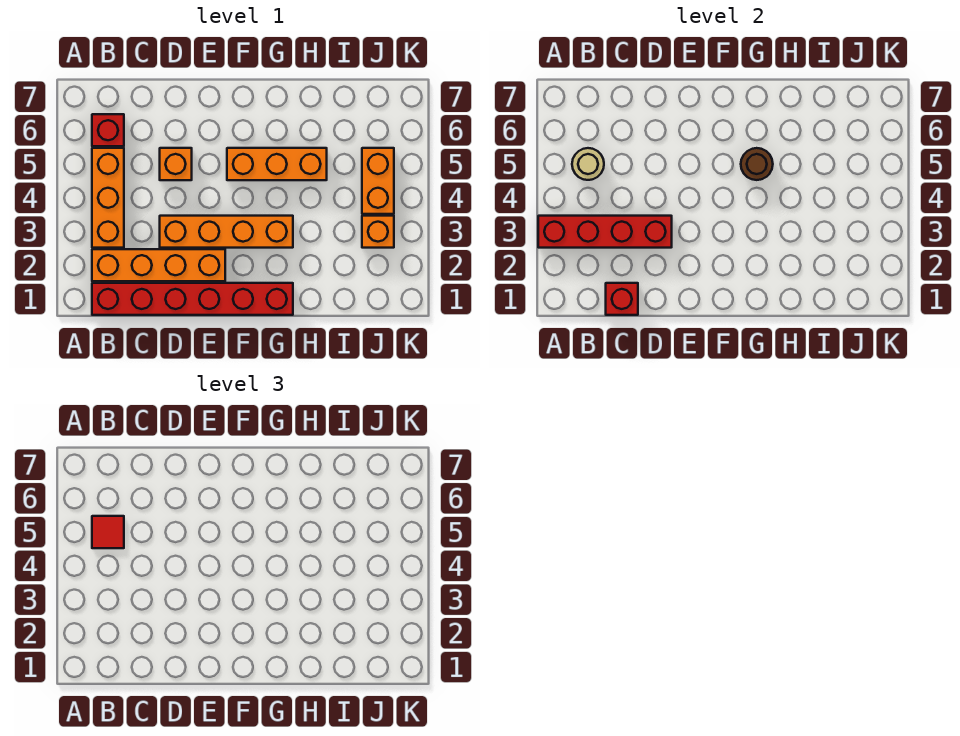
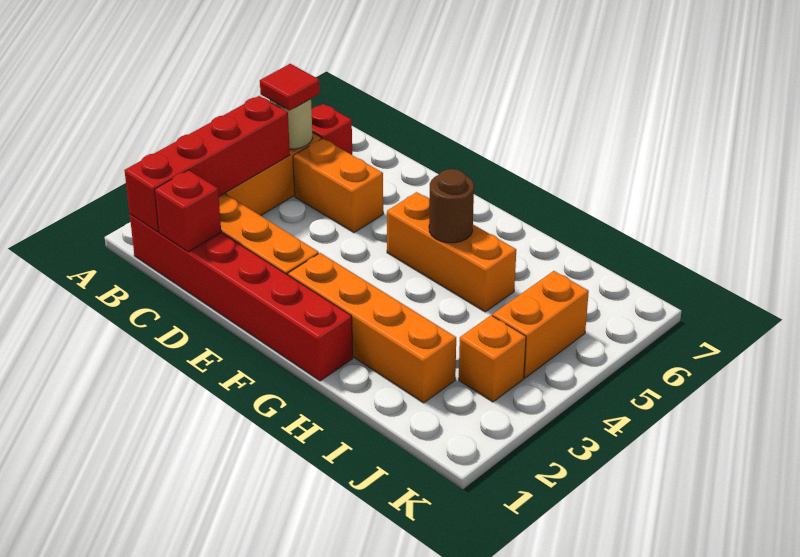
red 1x4 brick [538,216,672,248] -> red 1x4 brick turned to [124,96,290,232]
orange 1x4 brick [160,216,293,248] -> orange 1x4 brick moved to [288,253,456,403]
orange 1x1 brick [160,148,192,180] -> orange 1x2 brick [293,138,383,233]

